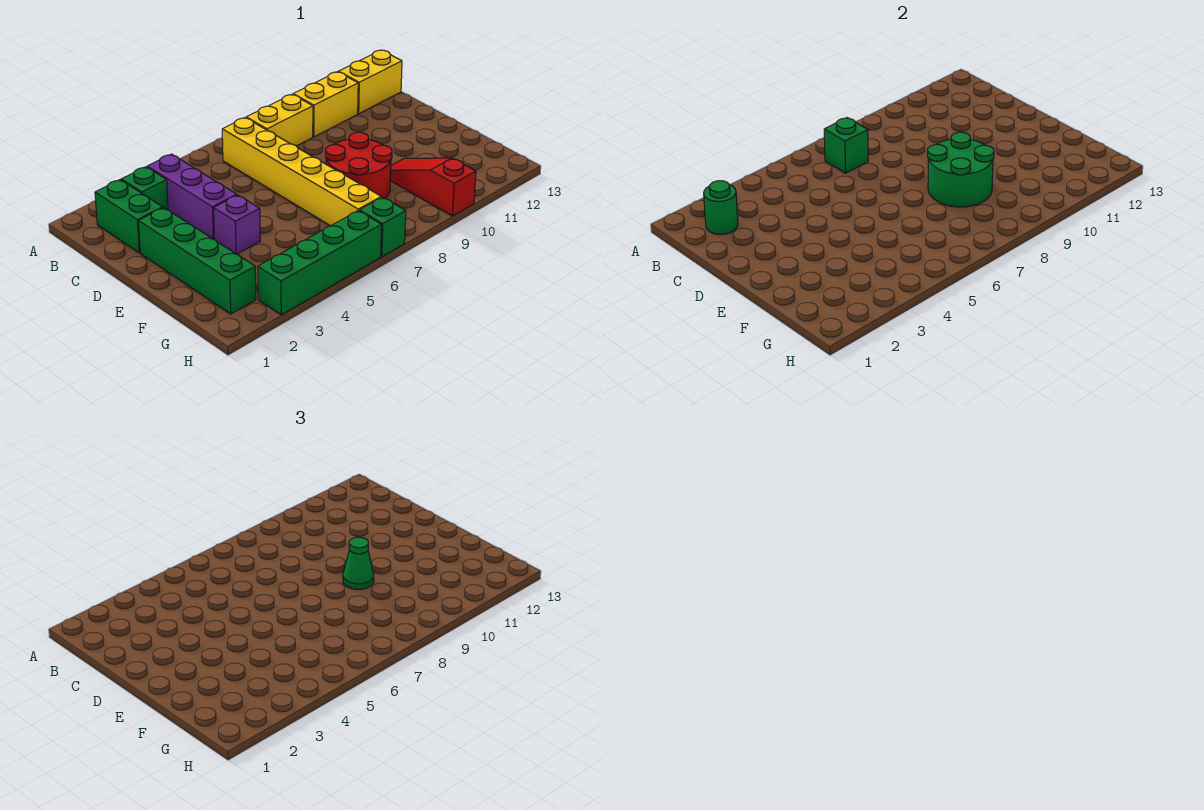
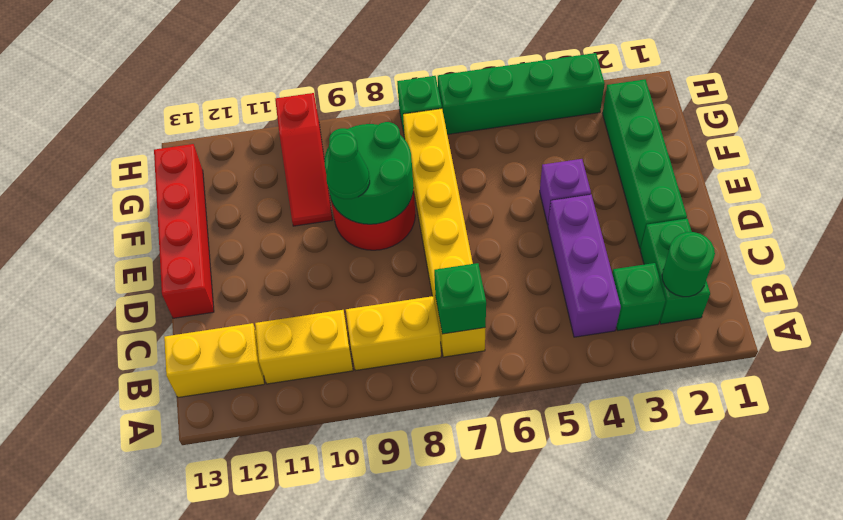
none -> red 1x4 brick [154,144,214,318]

